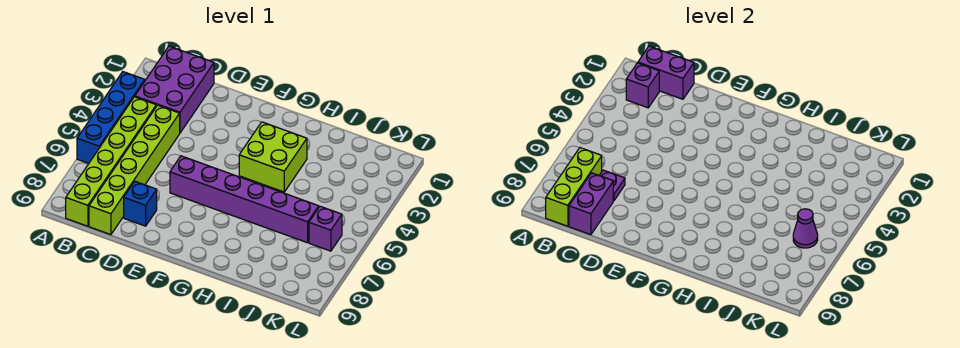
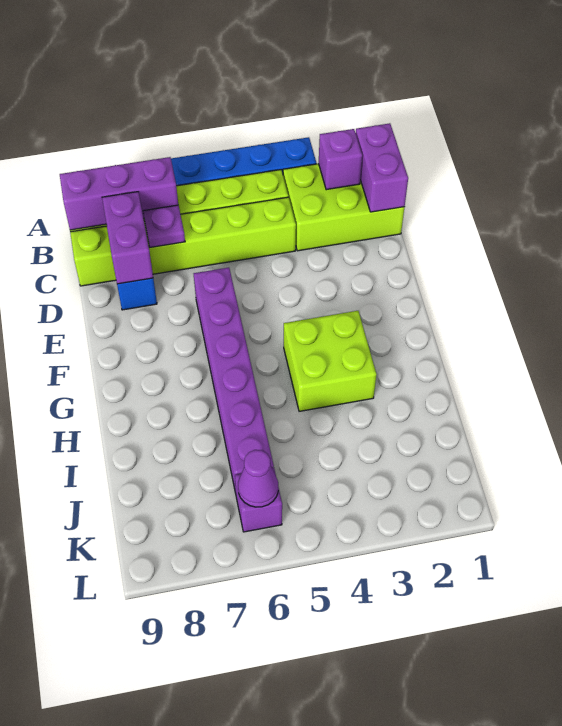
purple 2x3 brick [135,46,214,133] -> lime 2x3 brick [283,164,405,251]
lime 1x3 brick [546,148,602,226] -> purple 1x3 brick [60,157,178,230]
purple 1x2 brick [569,173,613,235] -> purple 1x2 brick turned to [102,192,153,284]

